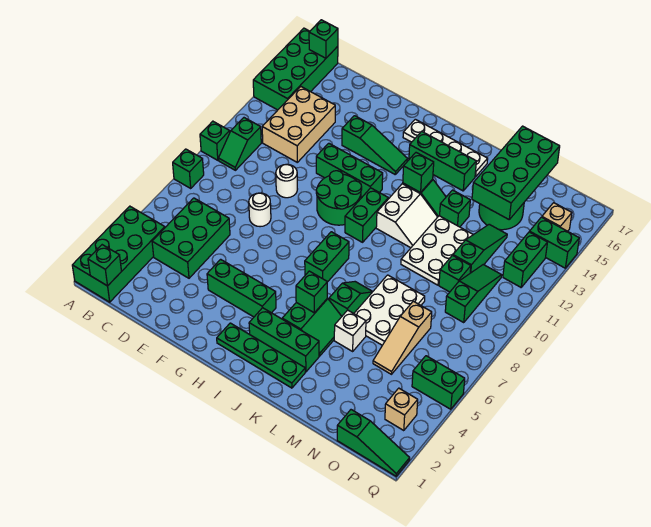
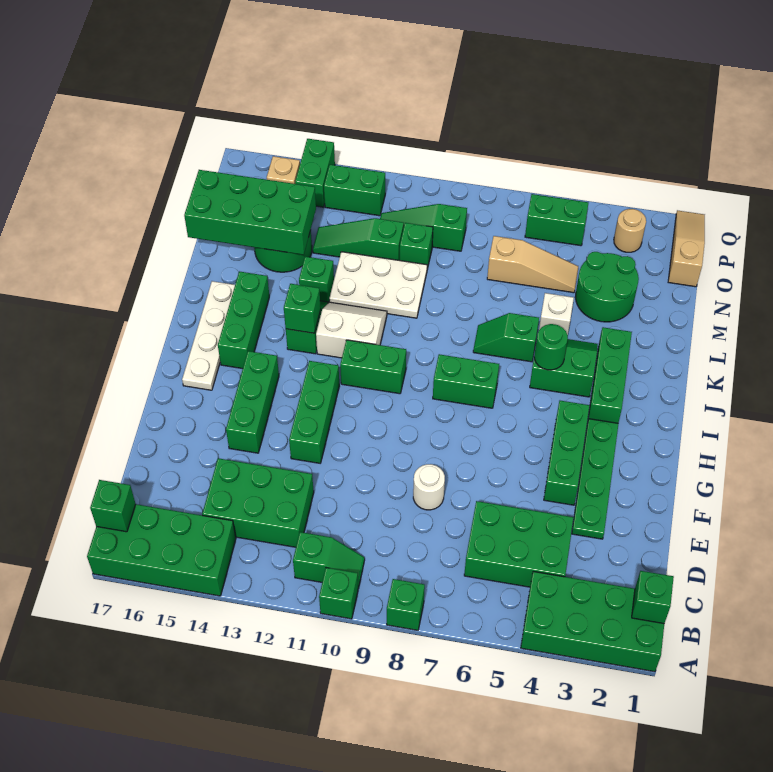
tan 2x3 brick [262,87,335,162] -> green 2x3 brick [202,458,314,547]
white 1x1 round brick [276,164,297,198] -> none
green 1x3 slope [342,116,407,174] -> green 1x3 brick [226,351,279,453]
green 2x2 round brick [316,171,362,225] -> green 2x2 round brick moved to [575,252,639,322]
green 1x4 plate [217,323,305,388] -> green 1x4 plate moved to [572,419,619,539]
green 1x1 brick [296,271,327,313] -> green 1x1 round brick [534,324,568,370]
white 2x3 plate [354,275,425,345] -> none
green 1x3 slope [337,410,410,476] -> tan 1x3 slope [668,210,705,287]
tan 1x1 brick [385,388,418,431] -> tan 1x1 round brick [614,209,646,252]
green 1x2 brick [412,356,465,409] -> green 1x2 brick turned to [525,194,588,246]

